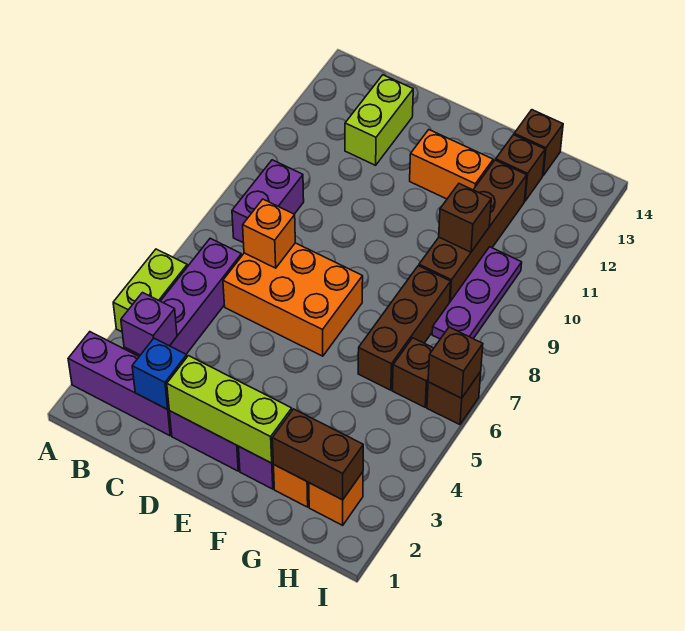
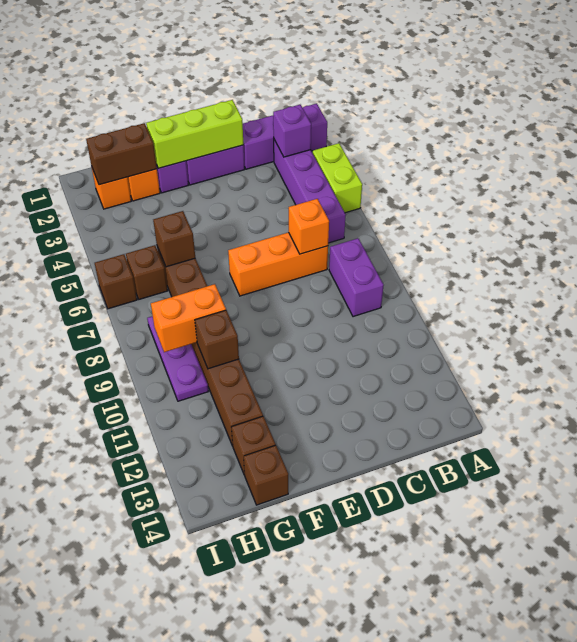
blue 1x1 brick [132,338,187,409] -> none
orange 2x3 brick [223,243,363,356] -> orange 1x3 brick [228,232,328,296]
lime 1x2 brick [345,75,413,165] -> none
orange 1x2 brick [410,130,493,199] -> orange 1x2 brick moved to [151,284,226,352]
brown 1x1 brick [428,327,483,398] -> brown 1x1 brick moved to [153,211,195,267]

